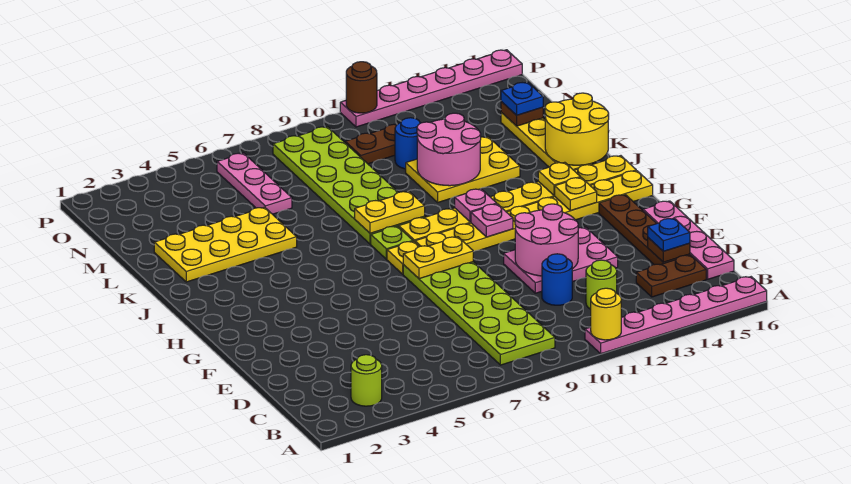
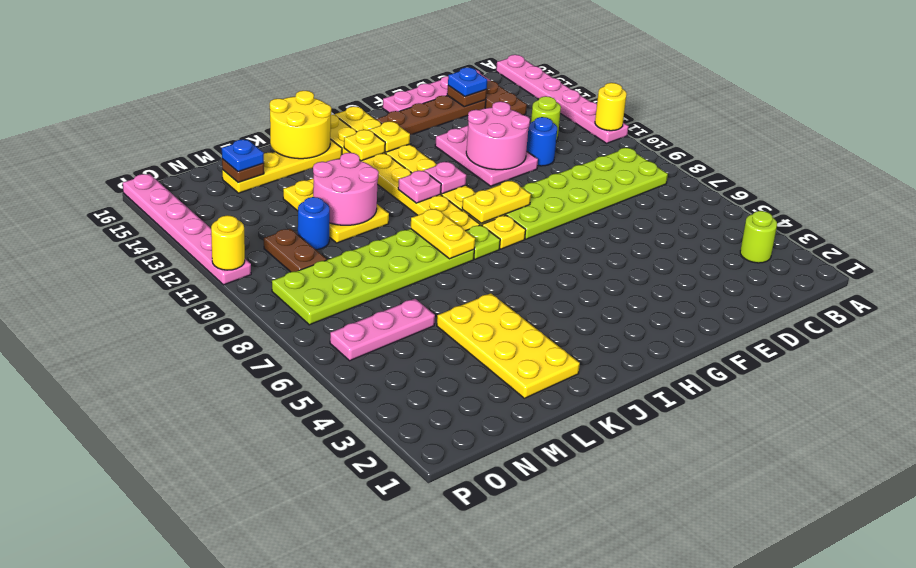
yellow 1x2 plate [403,237,473,279] -> yellow 1x2 plate turned to [462,181,531,223]
brown 1x1 round brick [346,62,377,113] -> yellow 1x1 round brick [211,215,245,270]

